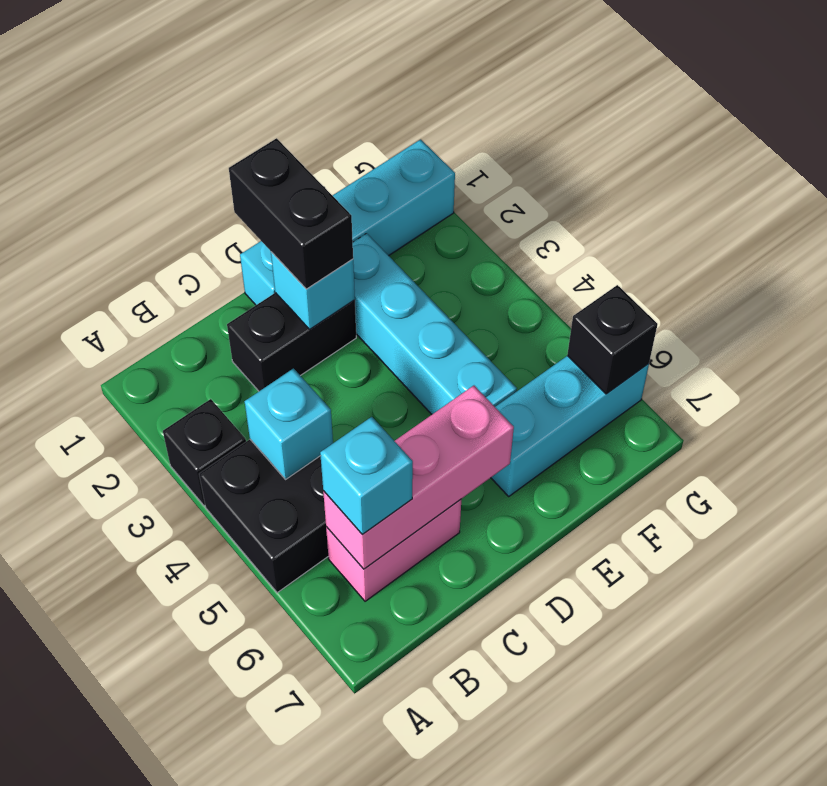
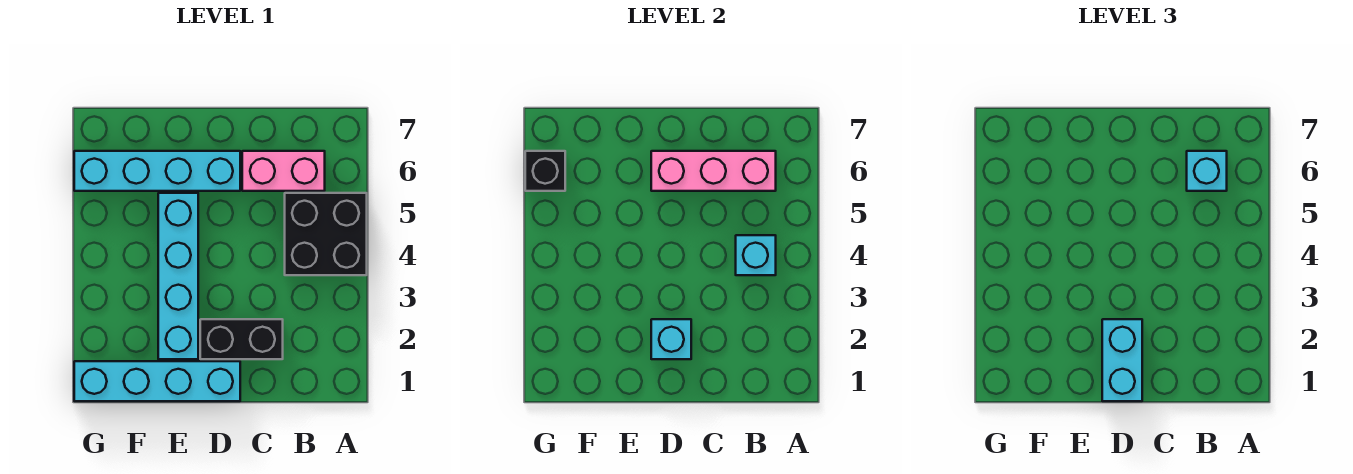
black 1x1 brick [163,399,246,506] -> none
black 1x2 brick [229,138,353,289] -> cyan 1x2 brick [1102,319,1142,401]
cyan 1x3 brick [491,356,649,496] -> cyan 1x4 brick [74,151,240,191]

